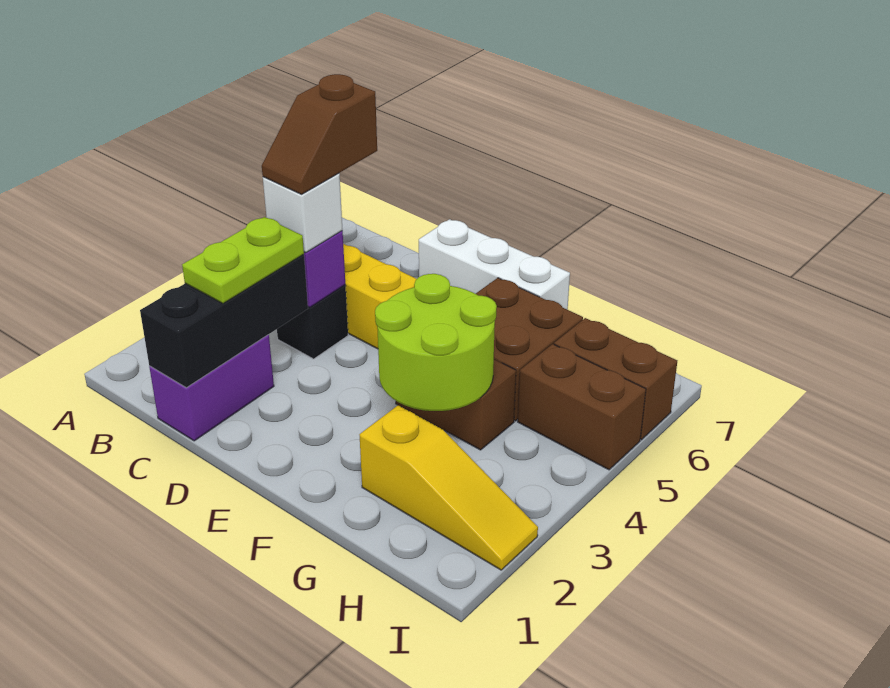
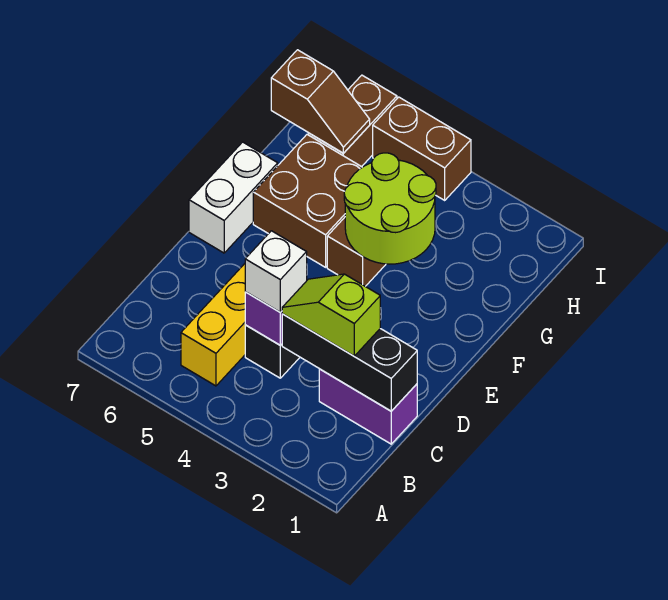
lime 1x2 plate [182,217,304,304] -> lime 1x2 slope [282,274,380,356]
brown 1x2 slope [262,74,377,194] -> brown 1x2 slope moved to [271,50,370,153]
white 1x3 brick [419,219,570,310] -> white 1x2 brick [189,142,278,253]
yellow 1x3 slope [359,405,538,570] -> none
brown 1x2 brick [518,344,646,470] -> brown 1x2 brick turned to [373,97,471,200]

